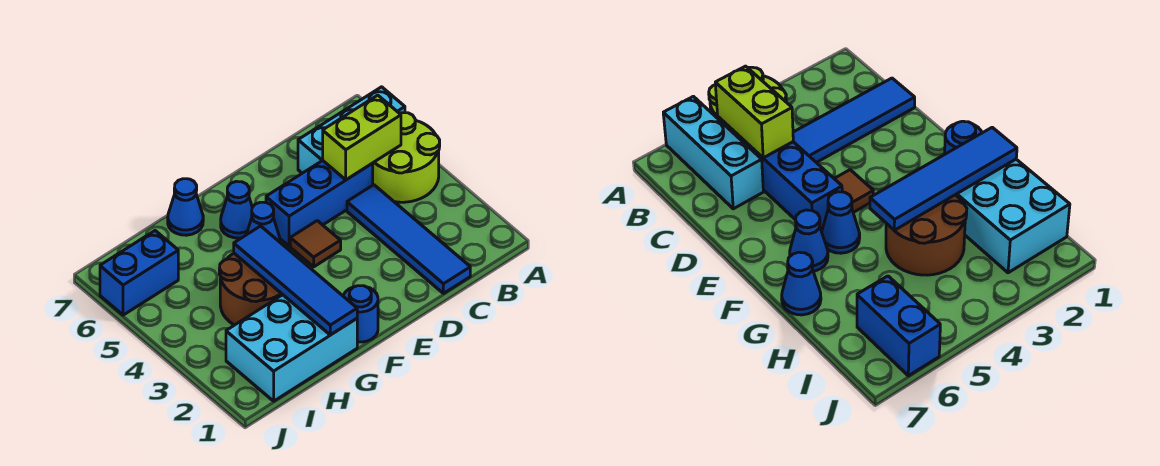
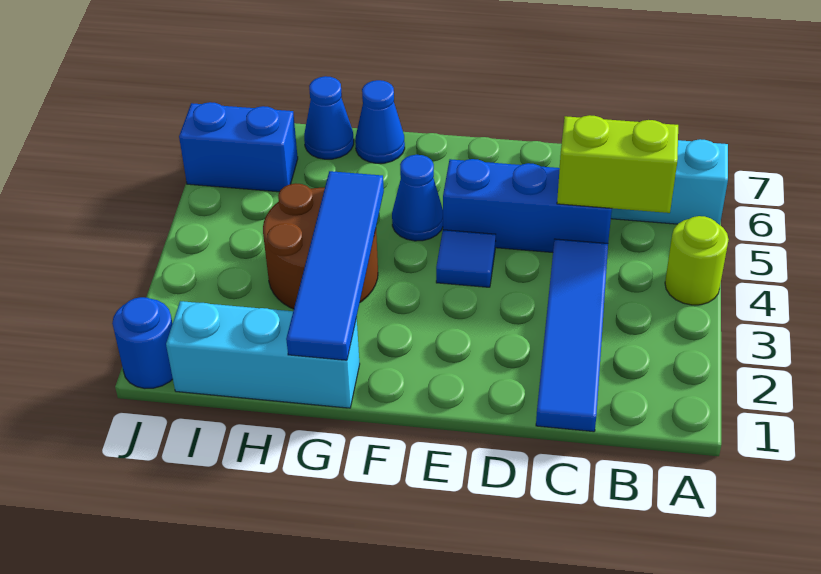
lime 2x2 round brick [373,113,440,202] -> lime 1x1 round brick [665,216,729,305]
brown 1x1 tile [290,221,341,267] -> blue 1x1 tile [436,230,496,287]
blue 1x1 round brick [343,286,378,342] -> blue 1x1 round brick moved to [112,297,173,388]
blue 1x1 cone [221,181,252,238] -> blue 1x1 cone moved to [304,76,354,159]
cyan 2x3 brick [226,295,357,401] -> cyan 1x3 brick [166,301,360,408]

